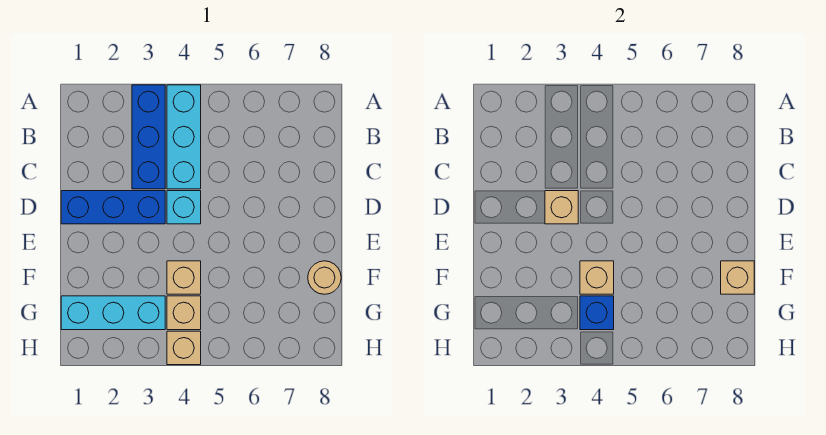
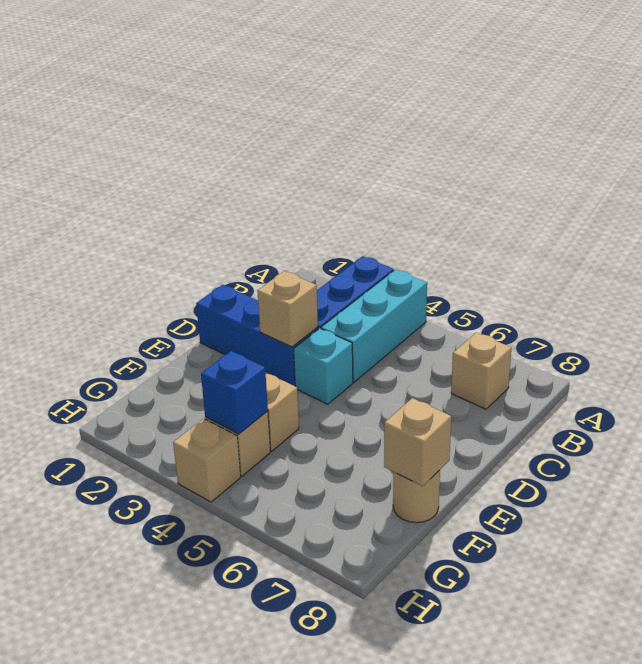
tan 1x1 brick [580,261,614,294] -> tan 1x1 brick moved to [451,333,511,409]
cyan 1x3 brick [61,296,165,330] -> none

